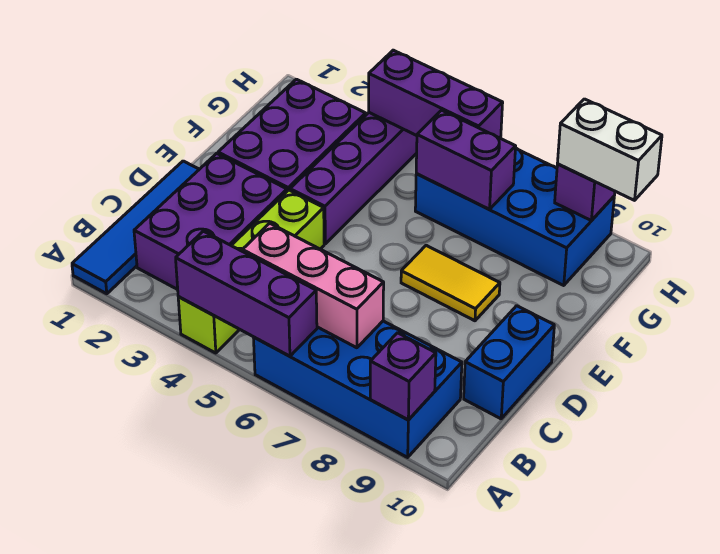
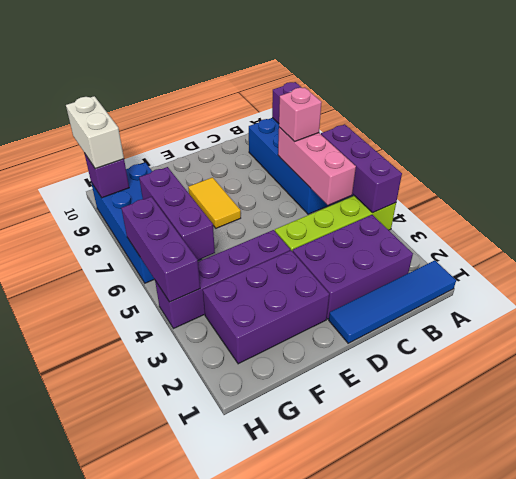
none -> pink 1x1 brick [279,87,322,142]
blue 1x2 brick [464,306,554,419] -> none
purple 1x2 brick [416,110,516,209] -> purple 1x3 brick [139,167,215,260]

